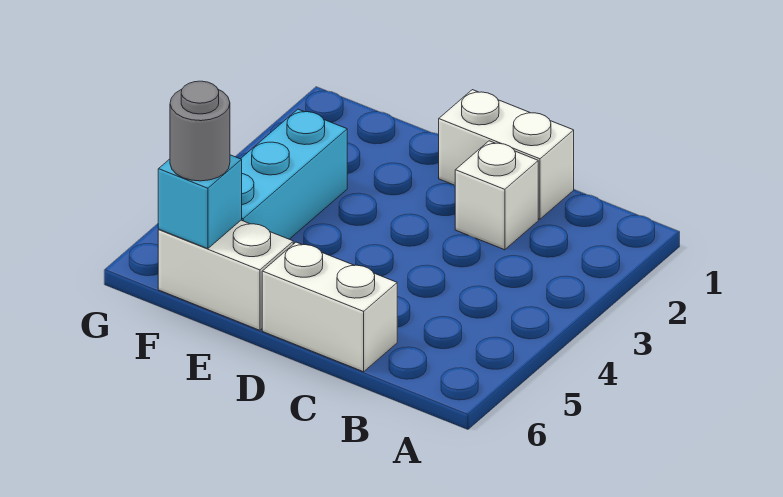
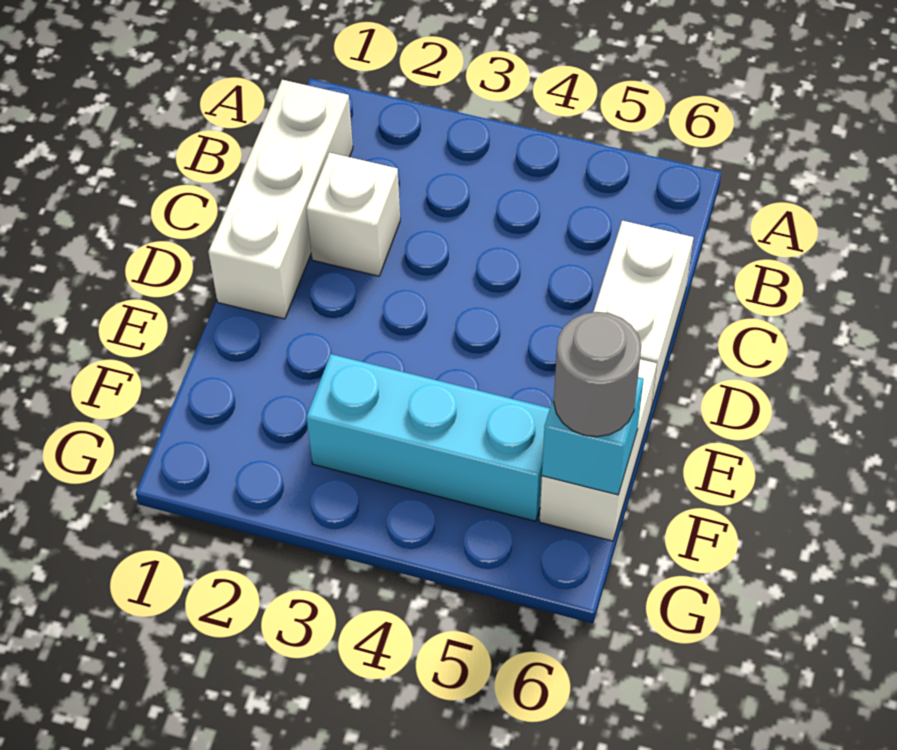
white 1x2 brick [439,90,574,219] -> white 1x3 brick [208,80,353,319]

